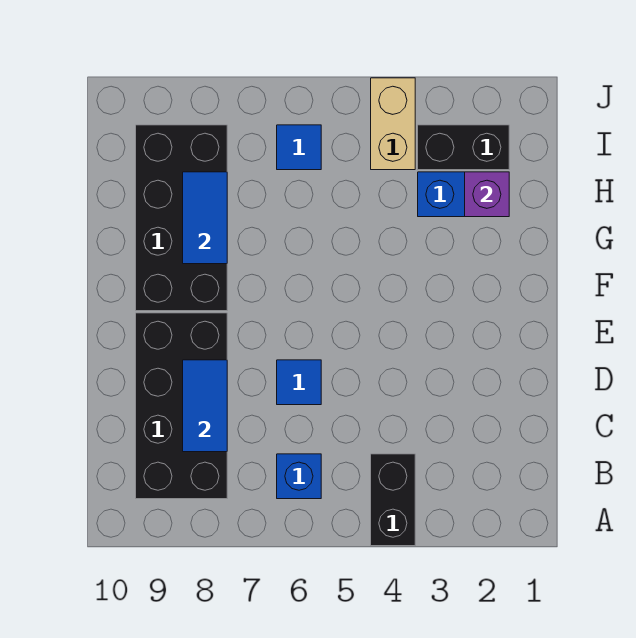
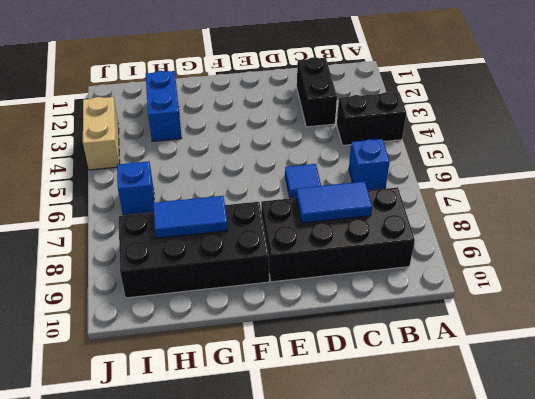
purple 1x1 brick [465,172,509,217] -> none
black 1x2 brick [418,125,509,170] -> black 1x2 brick moved to [297,57,337,127]
tan 1x2 brick [371,78,415,170] -> tan 1x2 brick turned to [83,97,120,170]
blue 1x1 tile [277,125,321,170] -> blue 1x1 brick [117,161,154,215]

